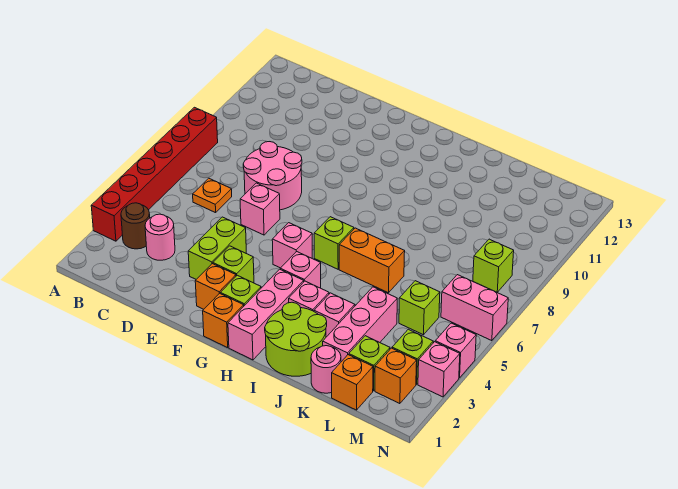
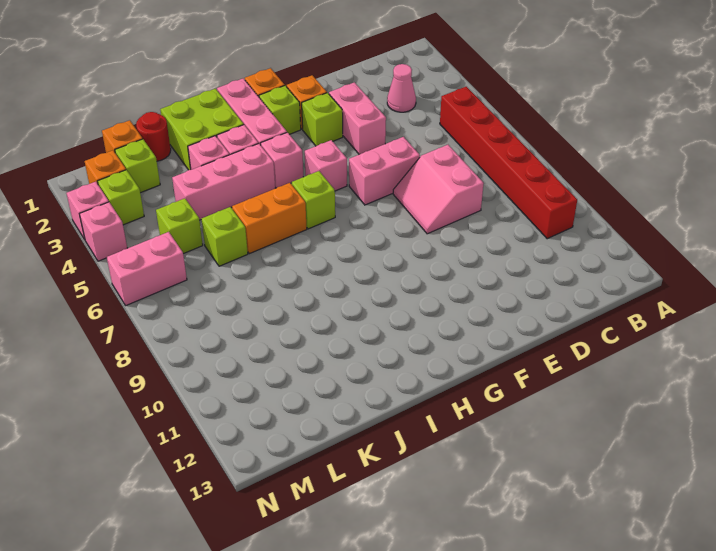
red 1x6 brick [91,107,218,241] -> red 1x6 brick moved to [440,87,577,239]
brown 1x1 round brick [121,203,150,249] -> none
pink 1x1 round brick [145,214,175,260] -> pink 1x1 cone [387,64,416,112]
orange 1x1 plate [193,178,232,213] -> none
pink 2x2 round brick [243,142,302,210] -> pink 2x2 slope [393,145,484,234]
lime 1x2 brick [188,217,246,279] -> pink 1x2 brick [329,82,386,154]
pink 1x1 brick [240,183,280,235] -> pink 1x2 brick [349,137,420,205]
lime 2x2 round brick [265,302,327,376] -> lime 2x2 brick [160,89,244,170]
pink 1x1 round brick [311,346,341,393] -> red 1x1 round brick [136,112,171,161]
pink 1x3 brick [323,287,397,362] -> pink 1x3 brick turned to [172,143,275,220]
lime 1x1 brick [473,239,514,292] -> lime 1x1 brick moved to [201,207,248,266]

